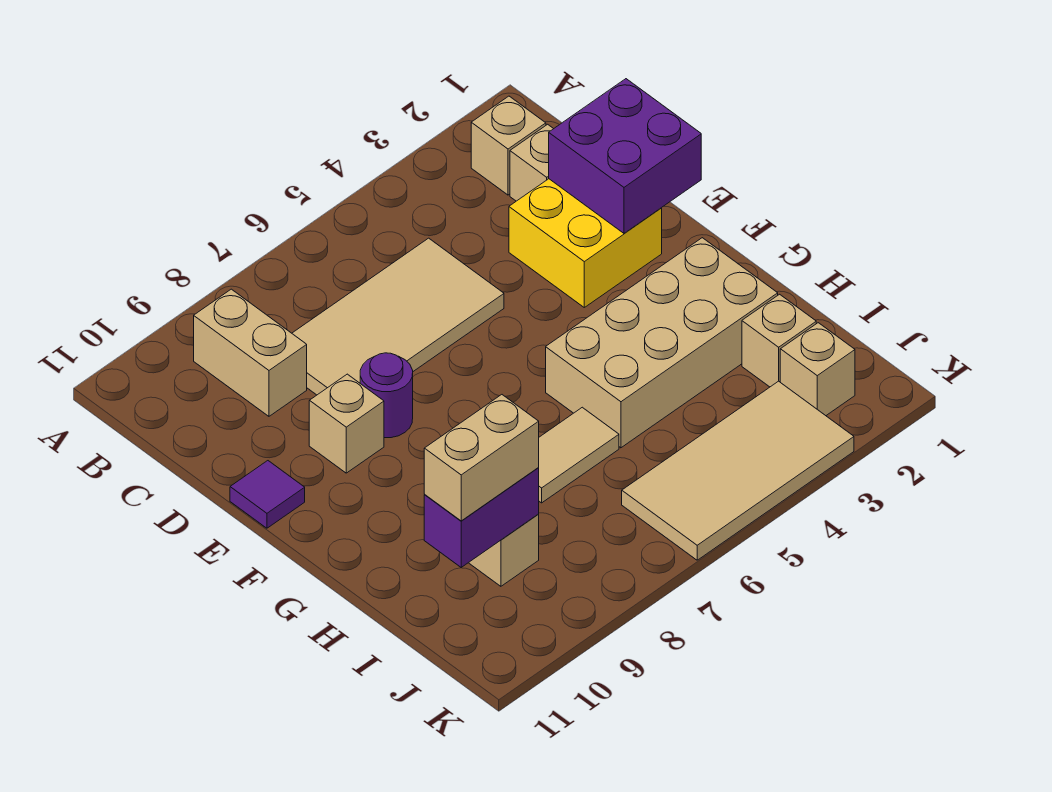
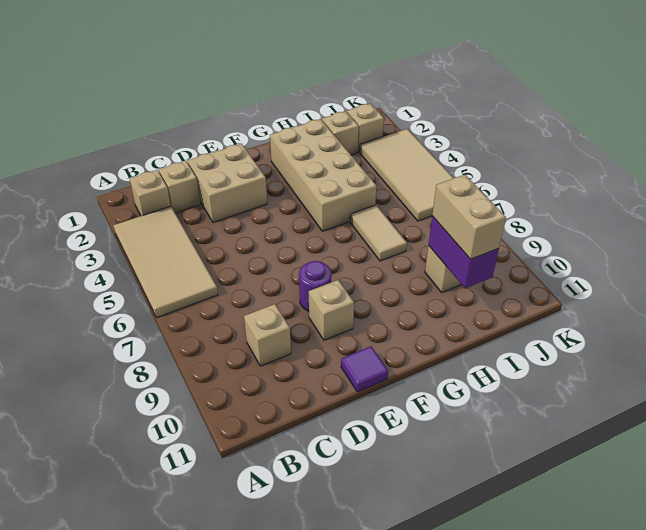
tan 1x2 brick [194,289,307,416] -> tan 1x1 brick [244,304,291,366]
tan 2x4 tile [292,238,504,395] -> tan 2x4 tile moved to [113,206,218,318]
purple 2x2 brick [549,79,701,233] -> none
yellow 2x2 brick [509,179,662,307] -> tan 2x2 brick [188,144,267,222]

